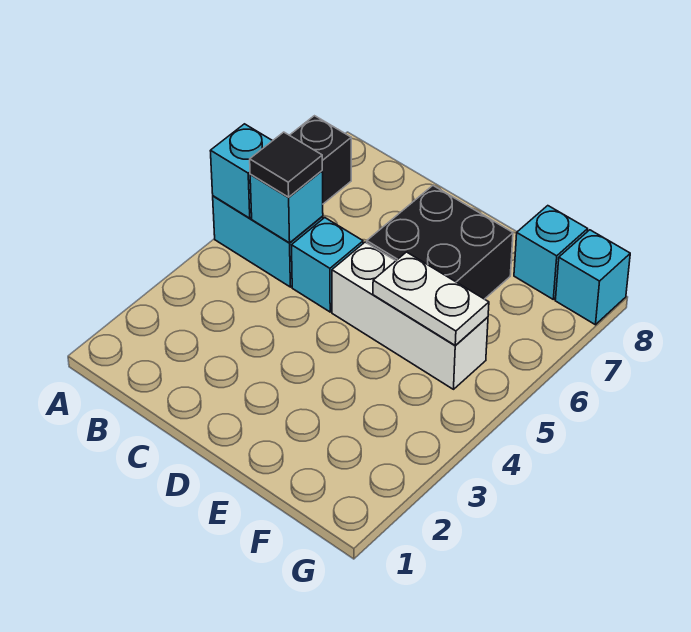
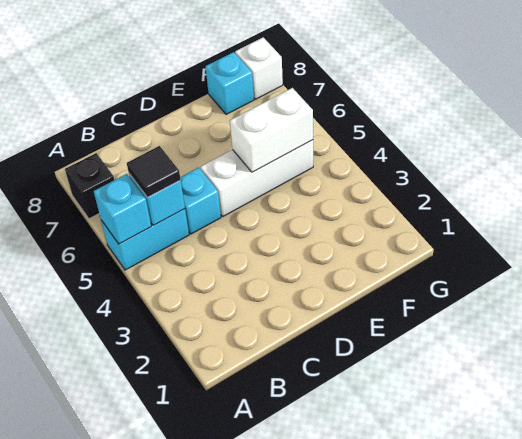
black 2x2 brick [367,186,513,299] -> none
white 1x2 plate [373,252,489,346] -> white 1x2 brick [230,88,313,172]
cyan 1x1 brick [555,230,630,325] -> white 1x1 brick [235,37,283,99]

